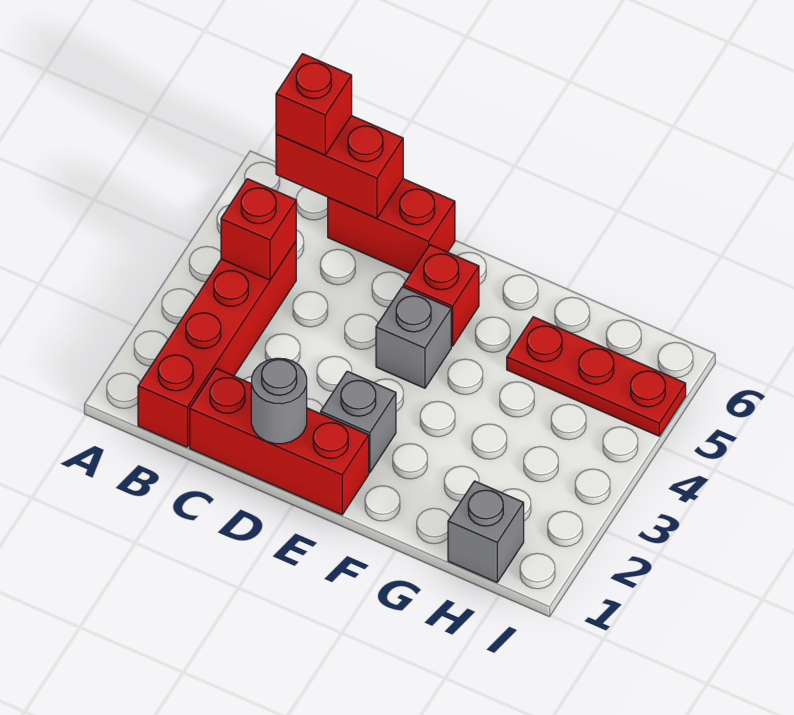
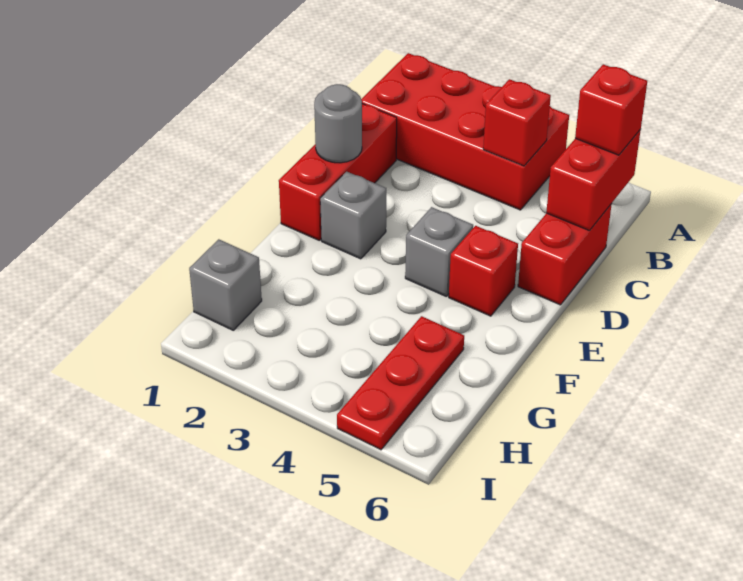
red 1x4 brick [138,242,296,447] -> red 2x4 brick [361,53,569,210]

